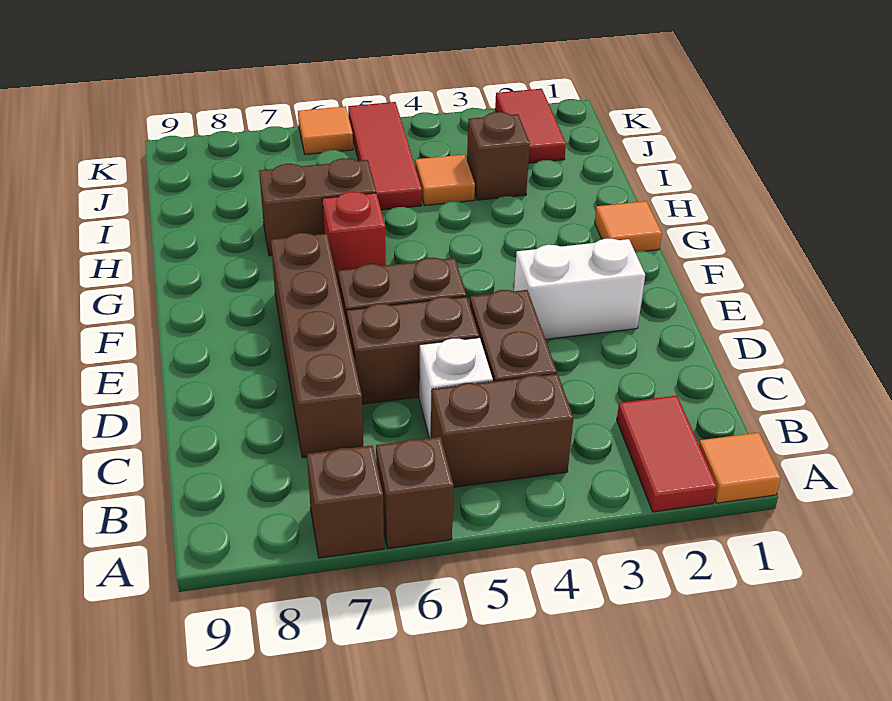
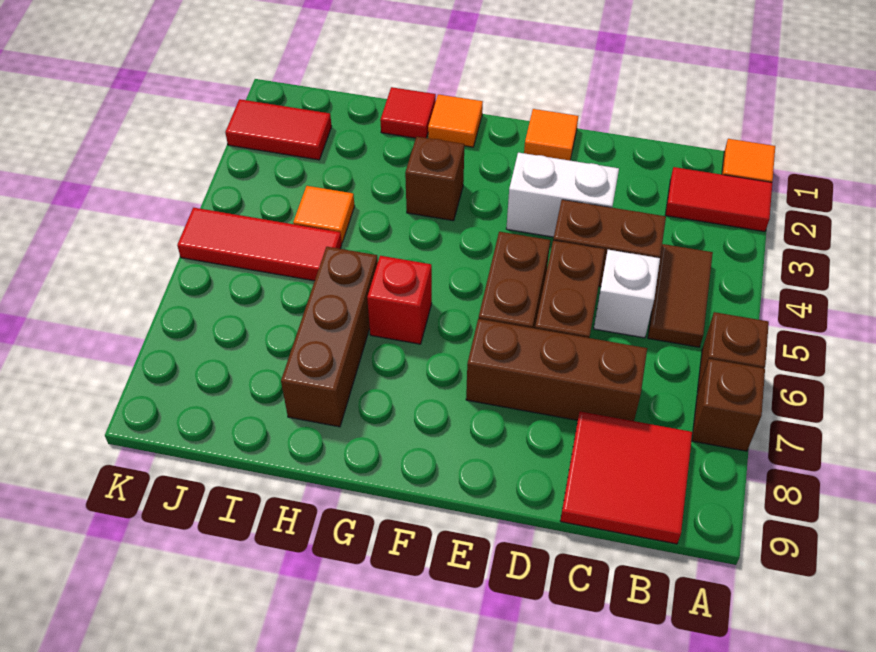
brown 1x2 brick [431,374,573,487] -> brown 1x2 tile [648,244,713,347]
none -> red 2x2 tile [560,412,692,544]
brown 1x4 brick [271,233,363,458] -> brown 1x3 brick [466,319,647,421]
white 1x2 brick [514,239,645,339] -> white 1x2 brick turned to [506,153,619,237]
none -> red 1x1 tile [380,87,436,138]
brown 1x2 brick [259,158,376,256] -> brown 1x3 brick [281,247,378,427]
brown 1x1 brick [467,112,530,200] -> brown 1x1 brick moved to [405,137,464,221]
orange 1x1 tile [298,106,353,154] -> orange 1x1 tile moved to [524,109,578,161]

